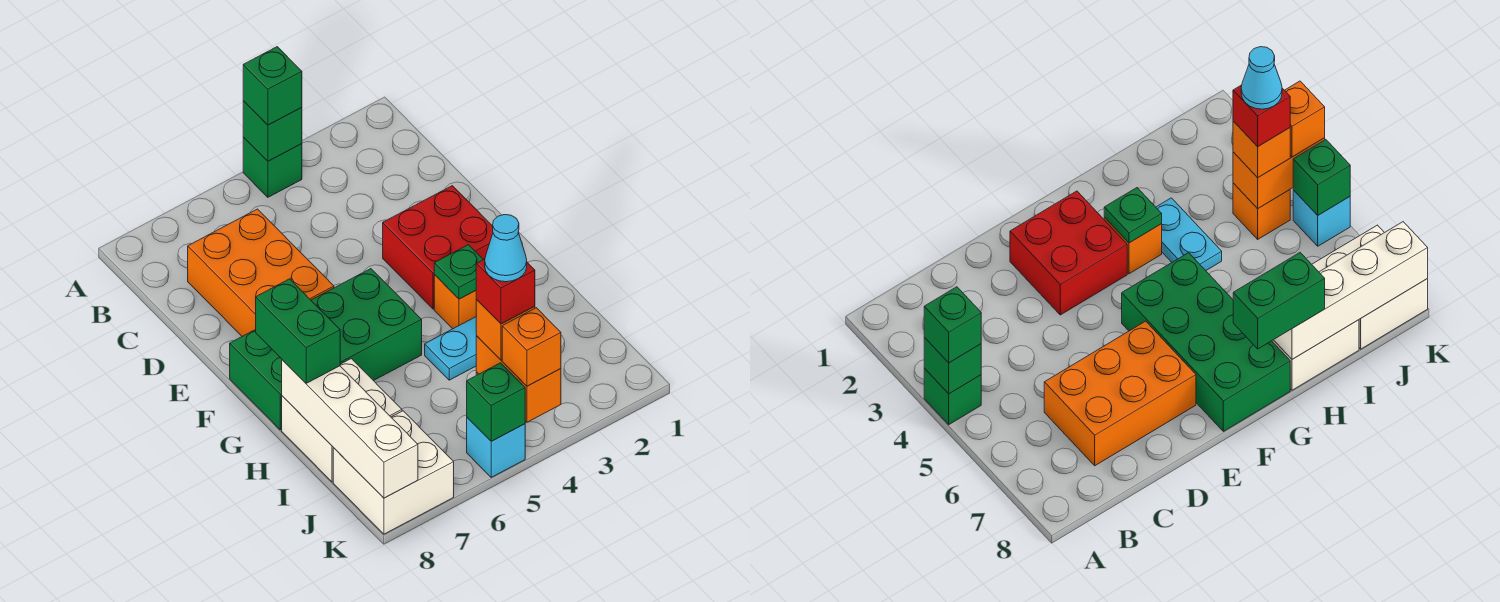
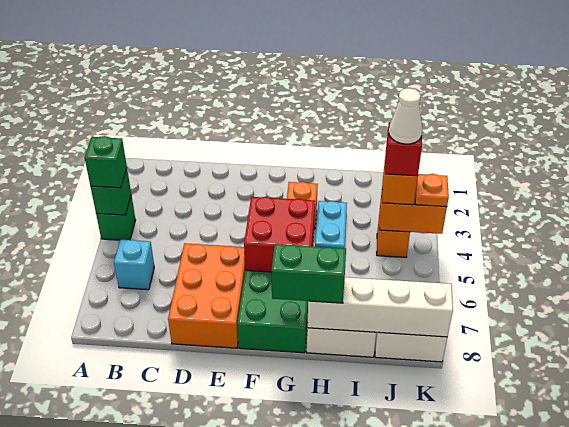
orange 2x3 brick [188,209,334,336] -> orange 2x3 brick turned to [168,243,245,348]
red 2x2 brick [383,186,493,309] -> red 2x2 brick moved to [244,197,315,272]
green 1x1 plate [434,245,483,299] -> none
cyan 1x1 cone [485,215,527,282] -> white 1x1 cone [389,88,423,144]
orange 1x1 brick [502,308,561,386] -> orange 1x1 plate [415,174,449,207]
cyan 1x1 brick [467,418,525,477] -> cyan 1x1 brick moved to [114,240,154,290]
green 1x1 brick [467,363,525,441] -> none

